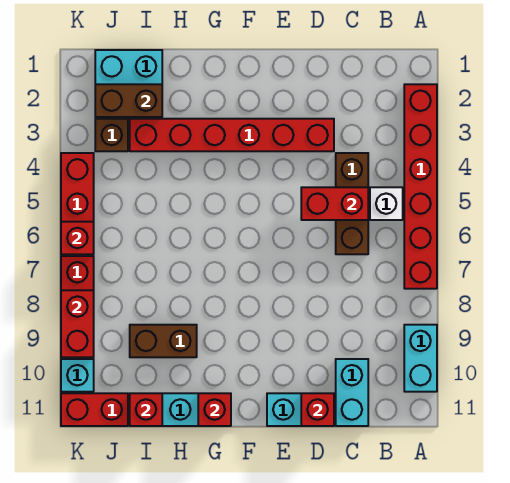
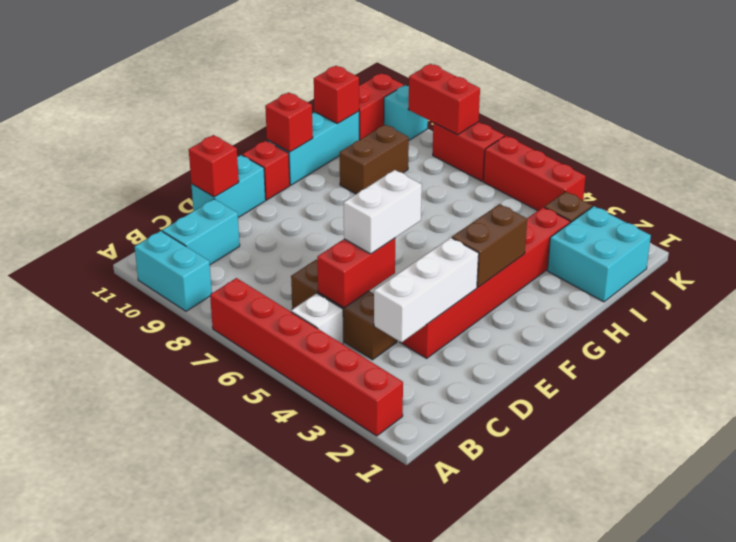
none -> white 1x3 brick [374,238,479,342]
cyan 1x2 brick [336,359,368,426] -> cyan 1x2 brick turned to [162,199,240,265]
none -> white 1x2 brick [344,170,422,254]
brown 1x2 brick [95,84,162,117] -> brown 1x2 brick moved to [452,204,527,287]
red 1x1 brick [61,222,94,254] -> red 1x1 brick moved to [242,141,290,200]

